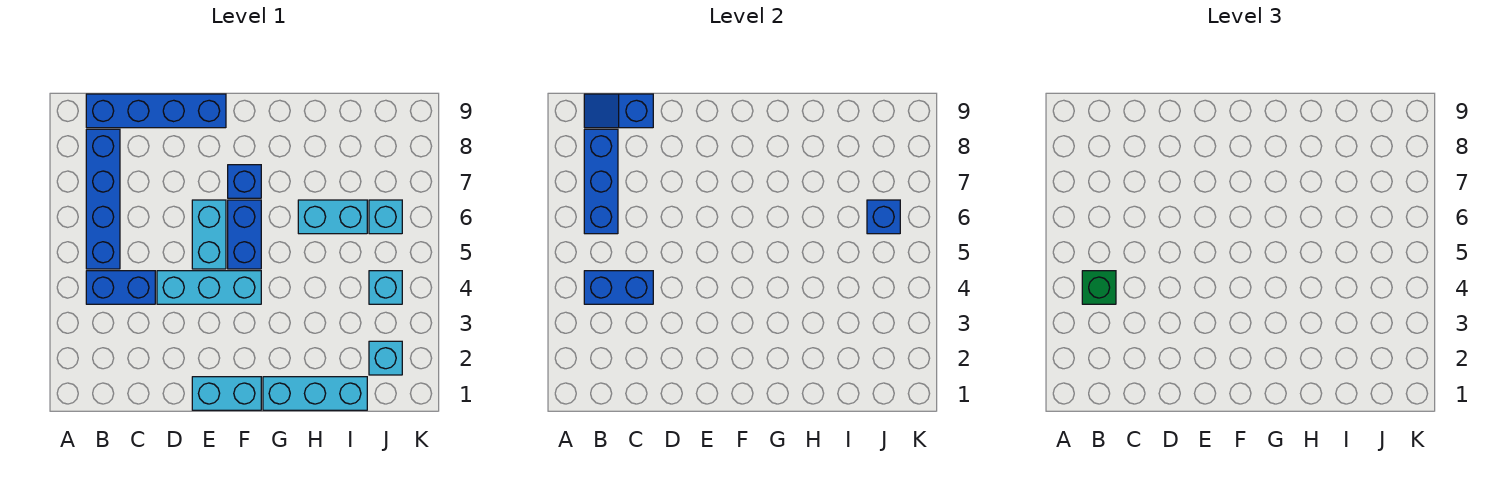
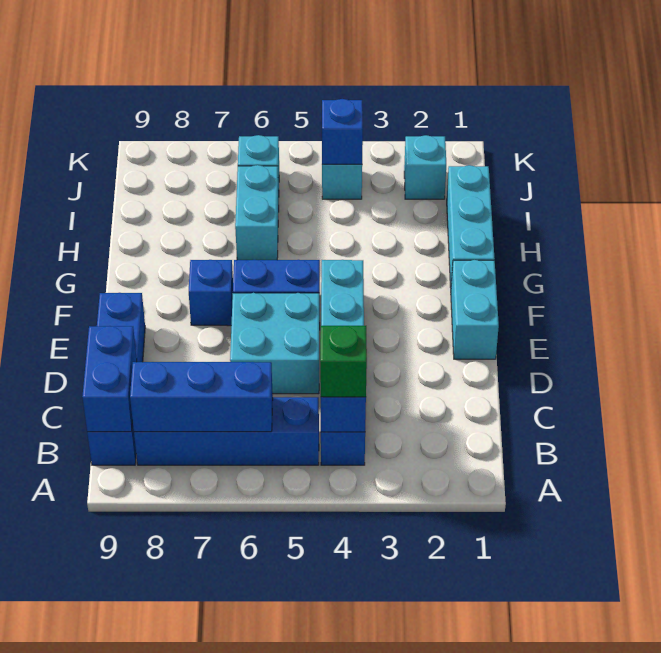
blue 1x2 slope [584,94,653,128] -> blue 1x2 brick [82,326,137,432]
cyan 1x2 brick [192,200,226,269] -> cyan 2x2 brick [230,293,320,394]
blue 1x1 brick [867,200,900,234] -> blue 1x1 brick moved to [322,99,363,164]

